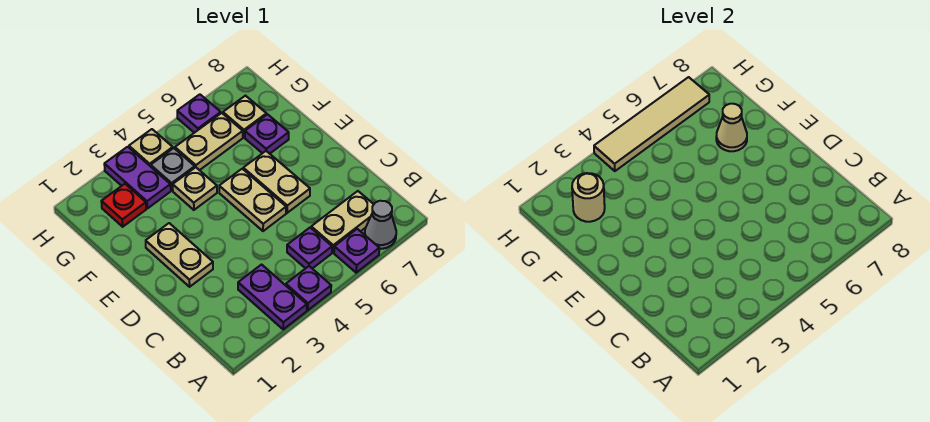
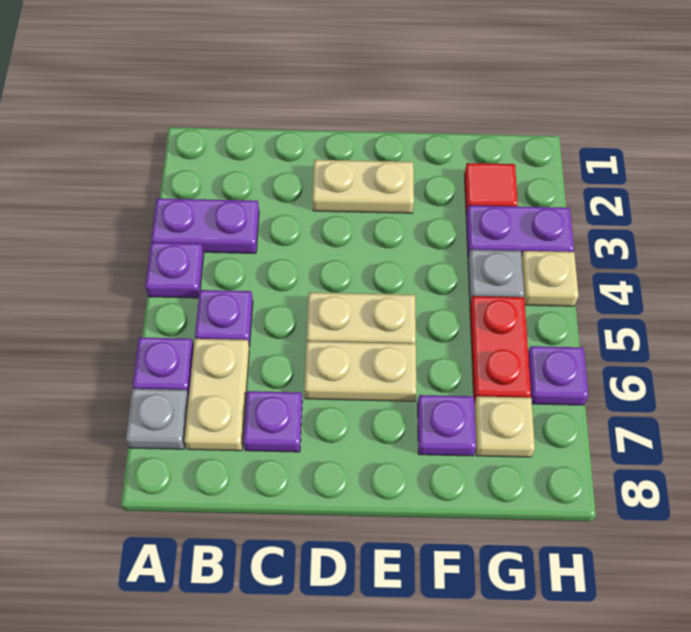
grey 1x1 cone [365,201,396,249] -> grey 1x1 plate [126,389,189,449]
none -> purple 1x1 plate [243,391,302,452]
tan 1x1 plate [173,167,217,210] -> none
tan 1x1 cone [716,104,747,151] -> none
red 1x1 plate [101,184,146,227] -> red 1x1 tile [464,163,518,215]
tan 1x1 round brick [572,173,605,222] -> none
tan 1x2 plate [175,113,243,170] -> red 1x2 plate [470,296,531,403]
tan 1x4 tile [594,77,709,171] -> none

